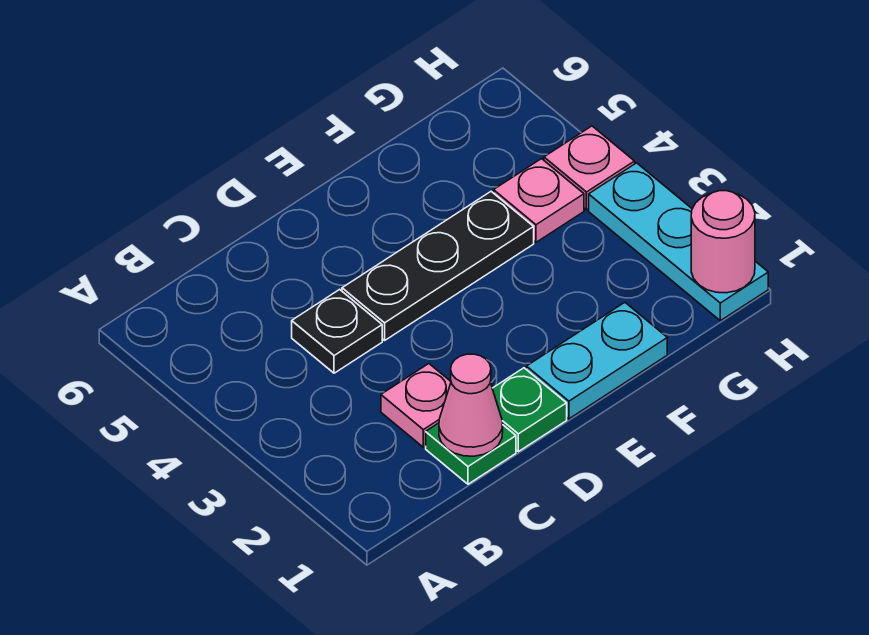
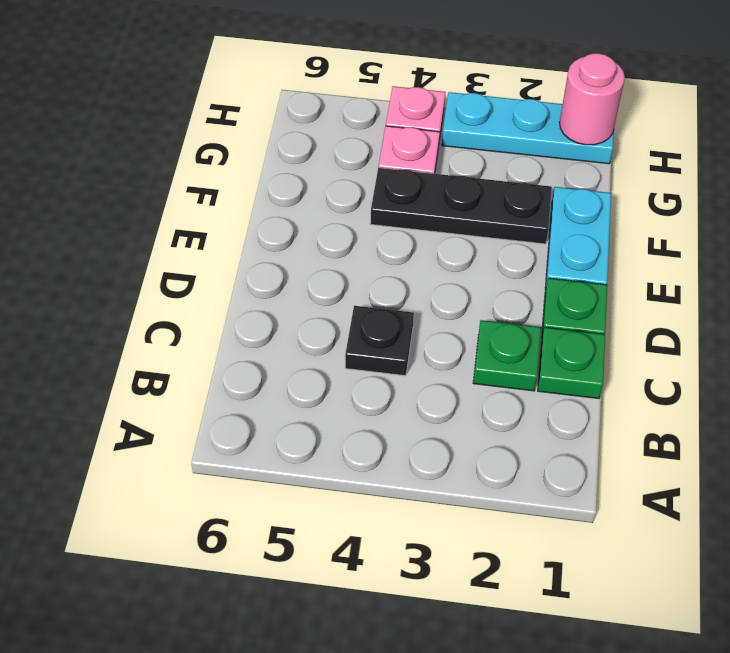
pink 1x1 cone [439,354,503,456] -> none
pink 1x1 plate [381,364,451,447] -> green 1x1 plate [473,320,541,391]
black 1x3 plate [342,192,534,340] -> black 1x3 plate turned to [370,168,552,244]

